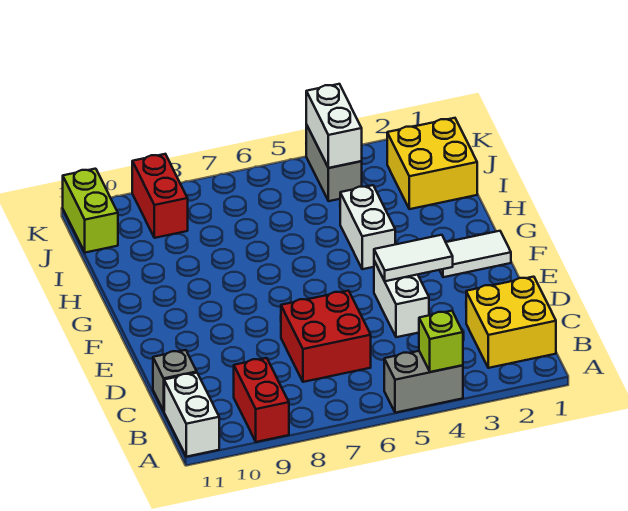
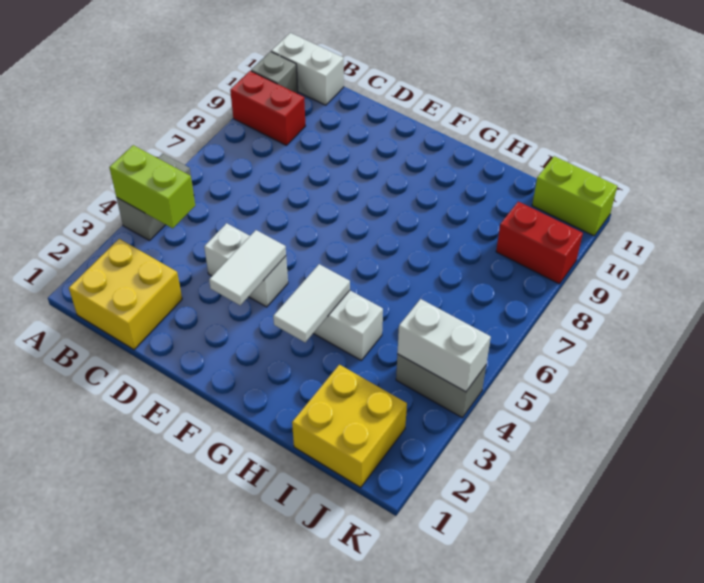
lime 1x1 brick [419,311,463,372] -> lime 1x2 brick [109,145,195,228]
red 2x2 brick [281,291,371,382] -> none
grey 1x1 brick [153,350,197,411] -> grey 1x1 brick moved to [251,52,298,94]
white 1x2 tile [440,231,511,277] -> white 1x2 tile moved to [273,264,350,342]

